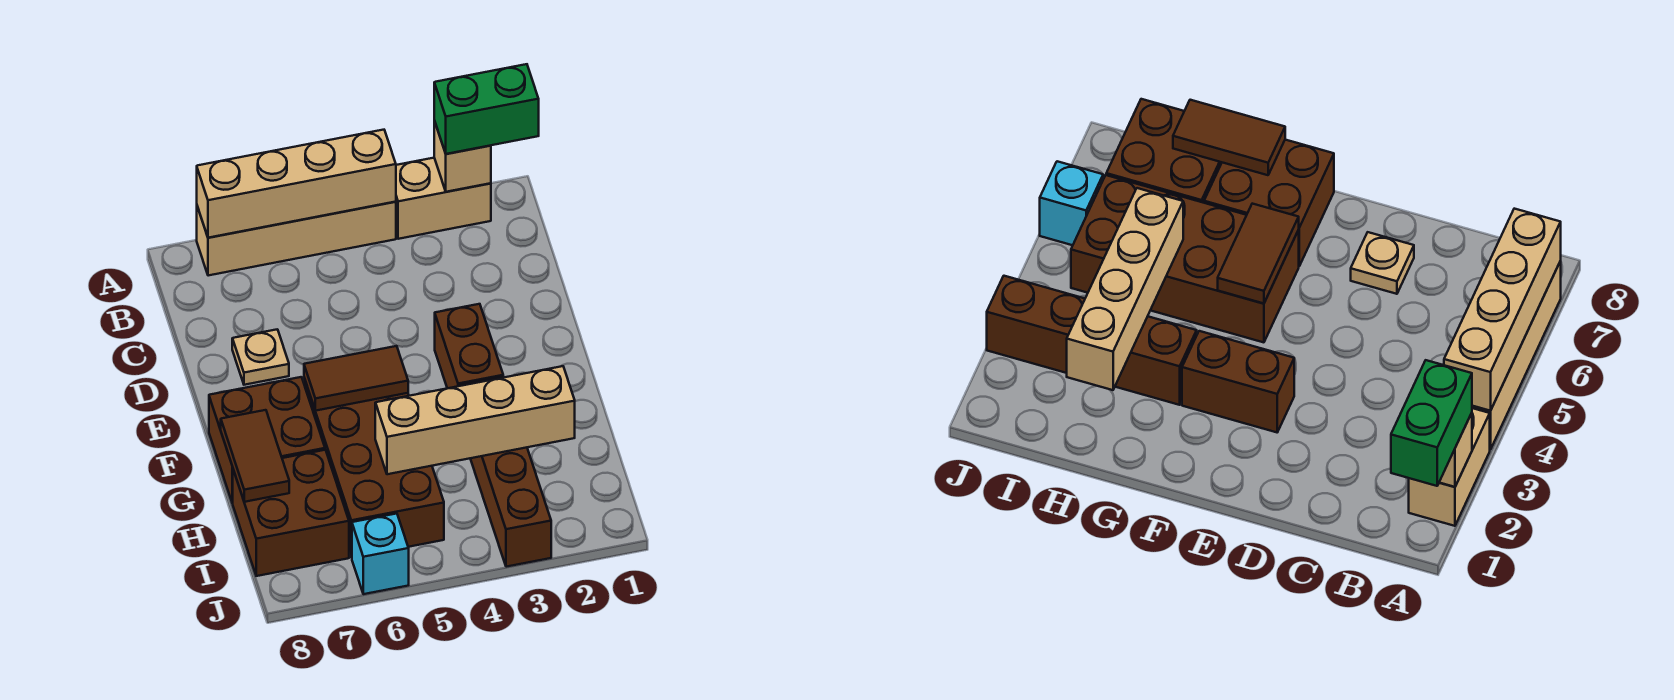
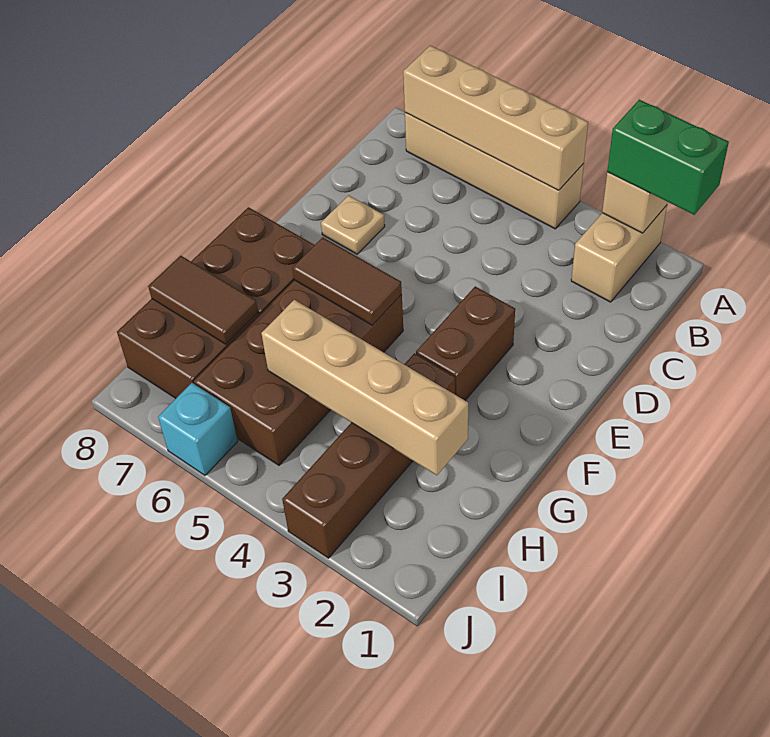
tan 1x2 brick [396,158,491,239] -> tan 1x2 brick turned to [571,205,667,302]
brown 1x2 tile [221,410,289,502] -> brown 1x2 tile turned to [148,256,258,344]

